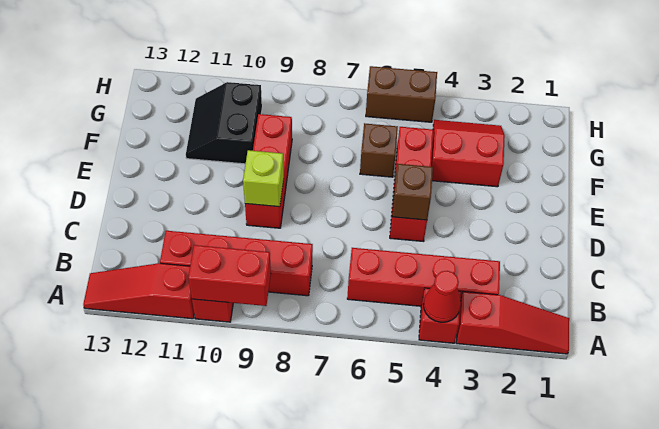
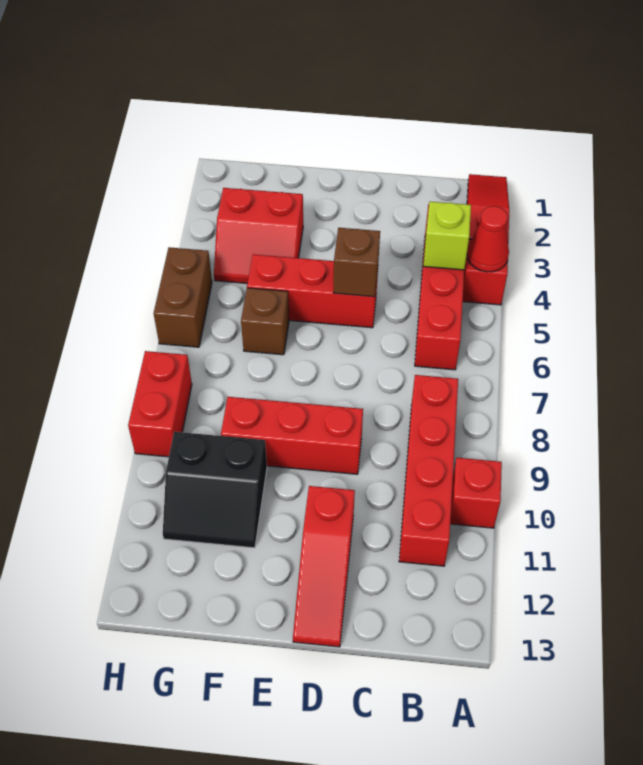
red 1x2 brick [188,245,271,306] -> red 1x2 brick moved to [128,351,192,457]
red 1x3 slope [83,263,194,319] -> red 1x3 slope moved to [293,486,355,647]
lime 1x1 brick [243,150,284,207] -> lime 1x1 brick moved to [423,202,471,270]
red 2x2 slope [431,120,505,187] -> red 2x2 slope turned to [214,188,303,284]

